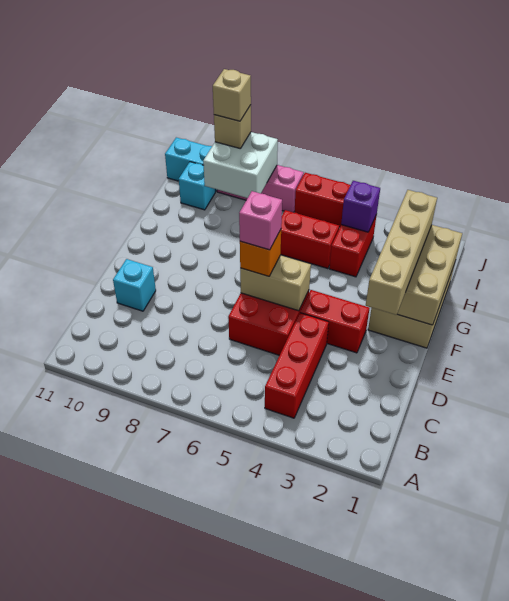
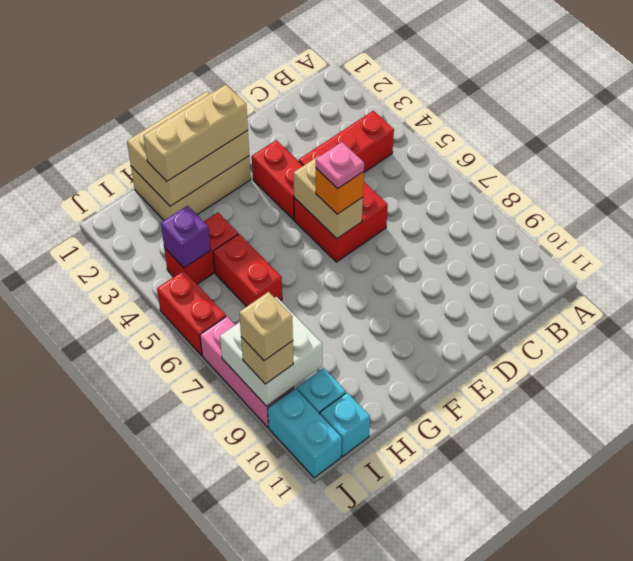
cyan 1x1 brick [113,259,156,311] -> cyan 1x1 brick moved to [320,393,370,457]
tan 1x4 brick [366,190,437,315] -> tan 1x3 brick [143,85,248,181]
pink 1x1 brick [239,191,282,250] -> pink 1x1 plate [316,142,364,188]

